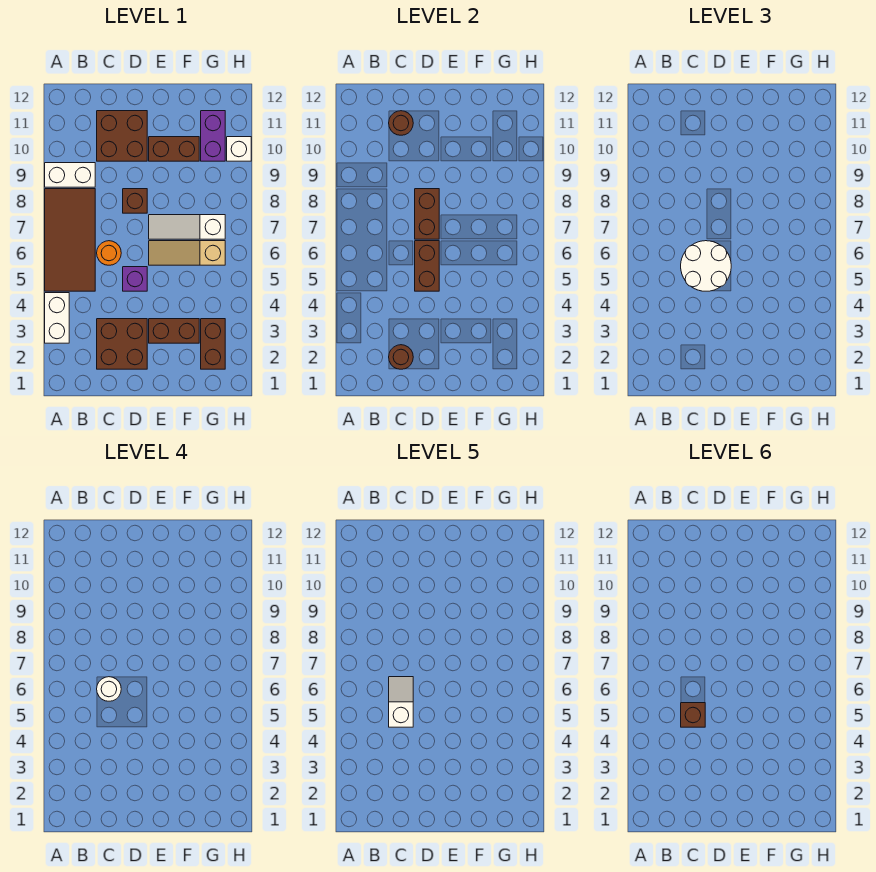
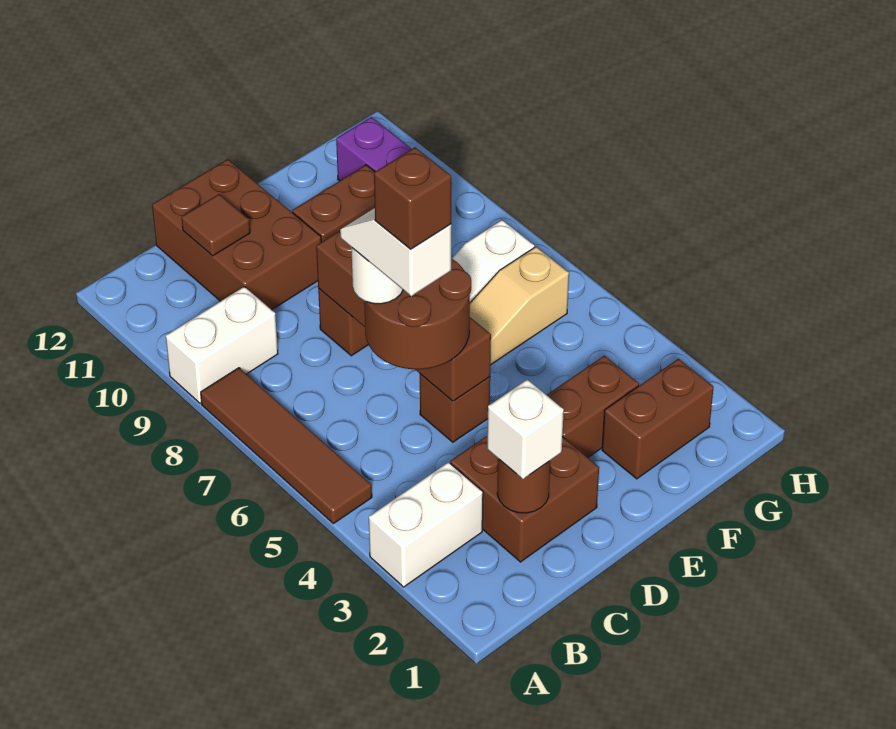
white 1x2 brick [45,293,69,343] -> white 1x2 brick turned to [369,462,483,587]
brown 2x4 tile [45,189,95,291] -> brown 1x4 tile [201,368,372,524]
white 2x2 round brick [681,241,731,291] -> brown 2x2 round brick [364,258,471,369]
orange 1x1 round brick [97,241,121,265] -> none
brown 2x2 brick [97,111,147,161] -> brown 2x3 brick [152,159,321,310]
brown 1x1 round brick [389,111,413,135] -> brown 1x1 tile [182,194,250,256]
purple 1x1 brick [123,267,147,291] -> brown 1x1 brick [420,374,490,442]
brown 1x2 brick [201,319,225,369] -> brown 1x2 brick turned to [602,359,714,479]
white 1x1 brick [227,137,251,161] -> white 1x1 brick moved to [487,379,564,479]

